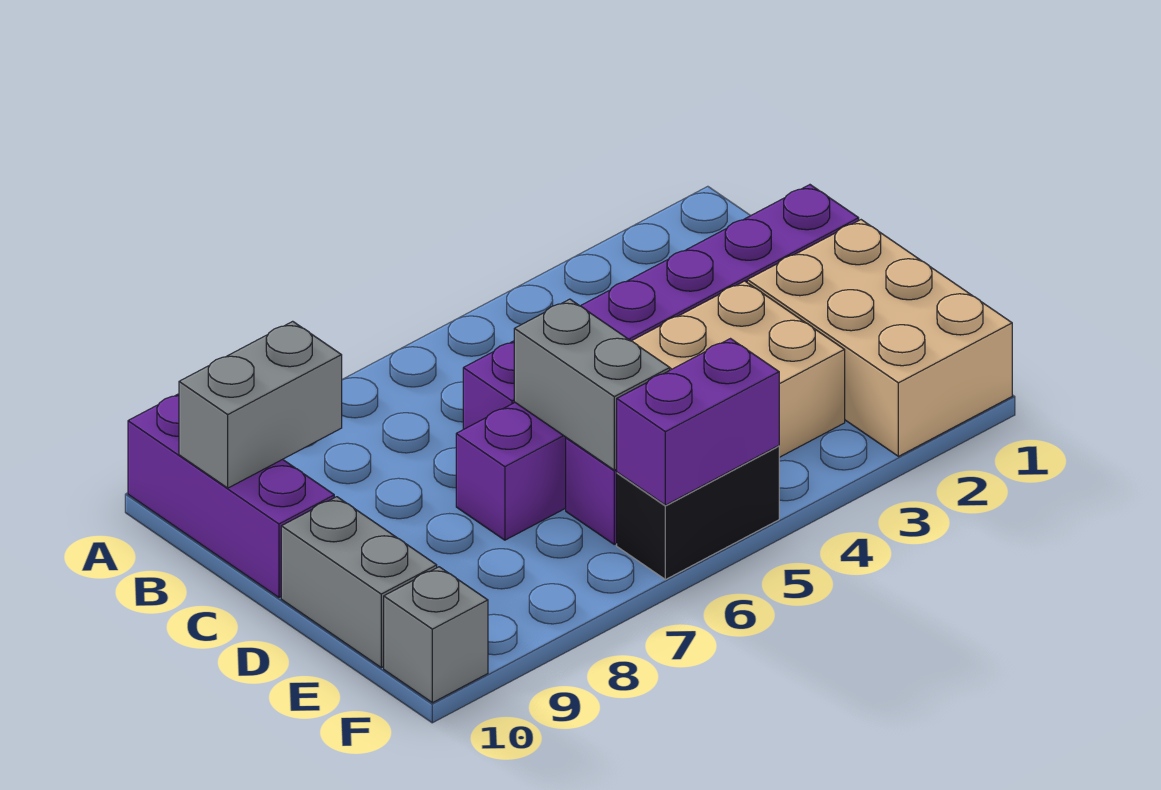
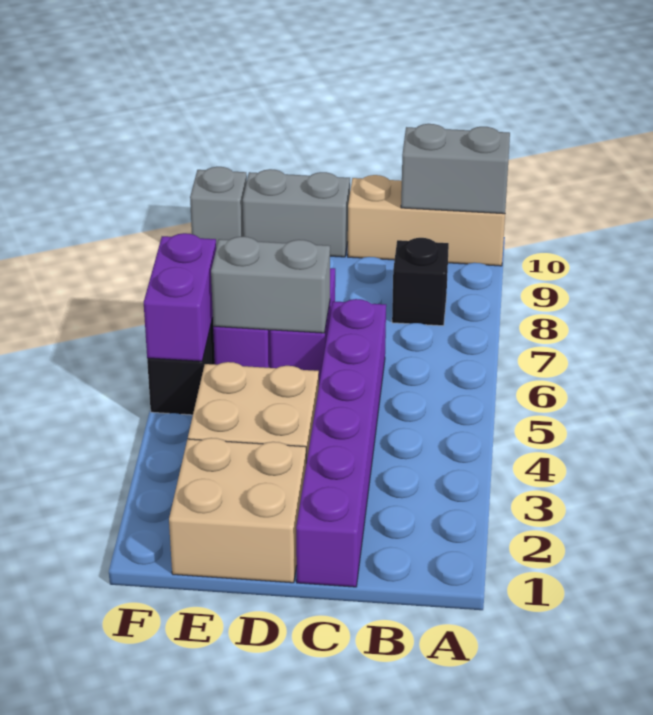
purple 1x3 brick [128,394,334,597] -> tan 1x3 brick [348,175,505,266]
none -> black 1x1 brick [392,238,449,326]
grey 1x2 brick [179,321,342,488] -> grey 1x2 brick turned to [401,124,510,214]
tan 2x3 brick [747,220,1012,456] -> tan 2x2 brick [169,438,306,583]

